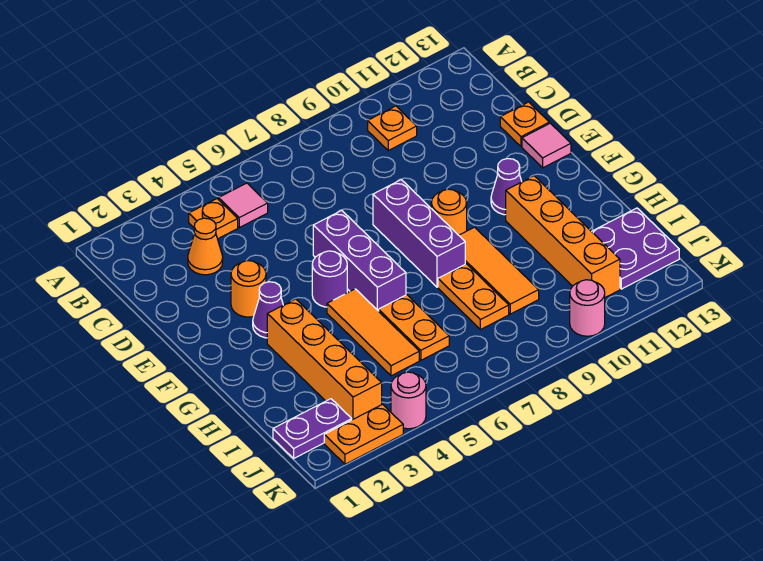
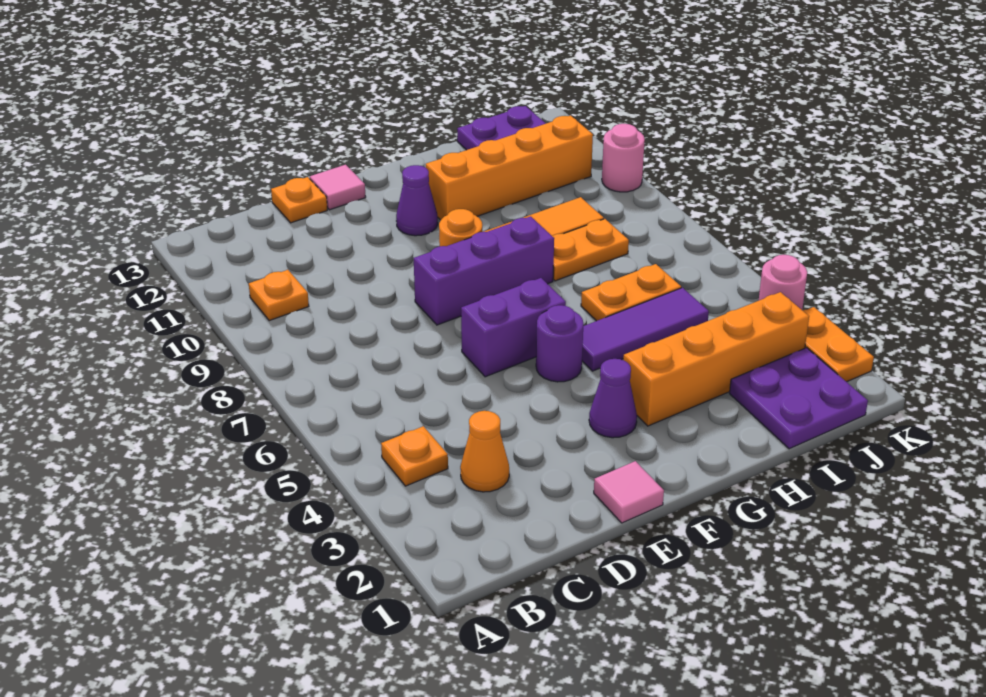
pink 1x1 tile [219,183,268,228] -> pink 1x1 tile moved to [594,461,664,523]
orange 1x1 round brick [231,261,266,317] -> none
purple 1x3 brick [313,210,406,311] -> purple 1x2 brick [461,278,566,377]
orange 1x3 tile [327,289,419,376] -> purple 1x3 tile [582,288,709,371]
purple 1x2 plate [273,399,352,458] -> purple 2x2 plate [730,348,868,449]

